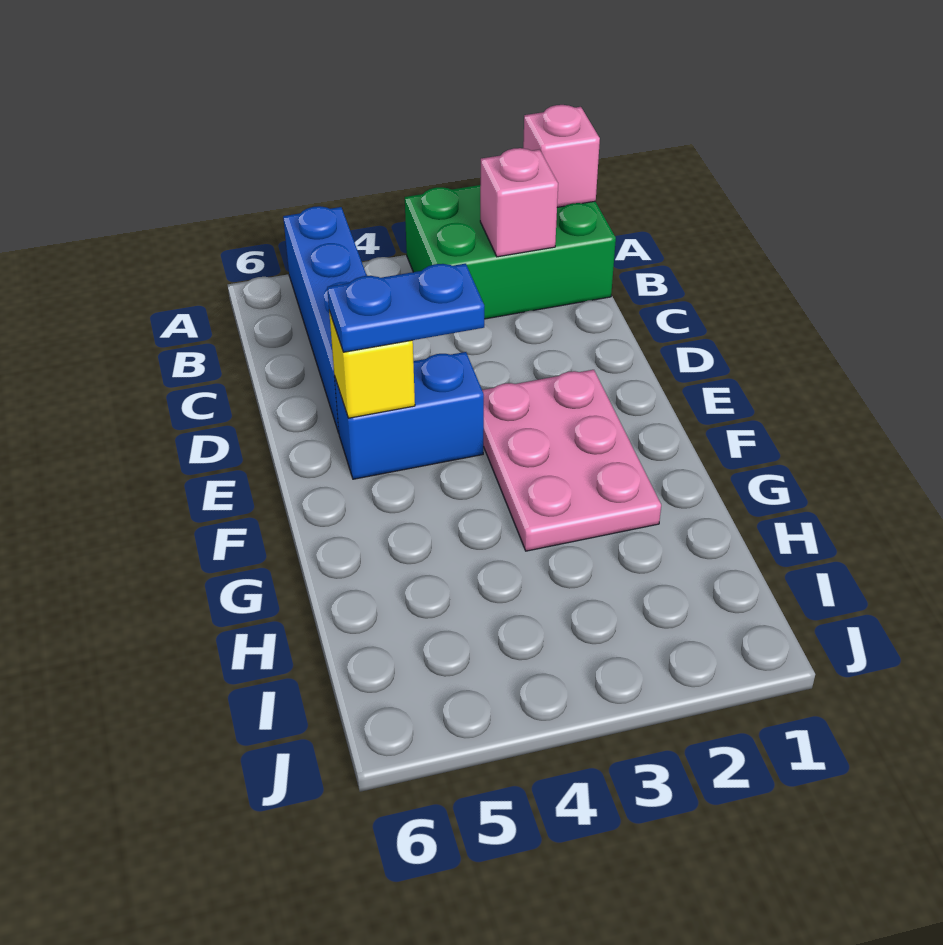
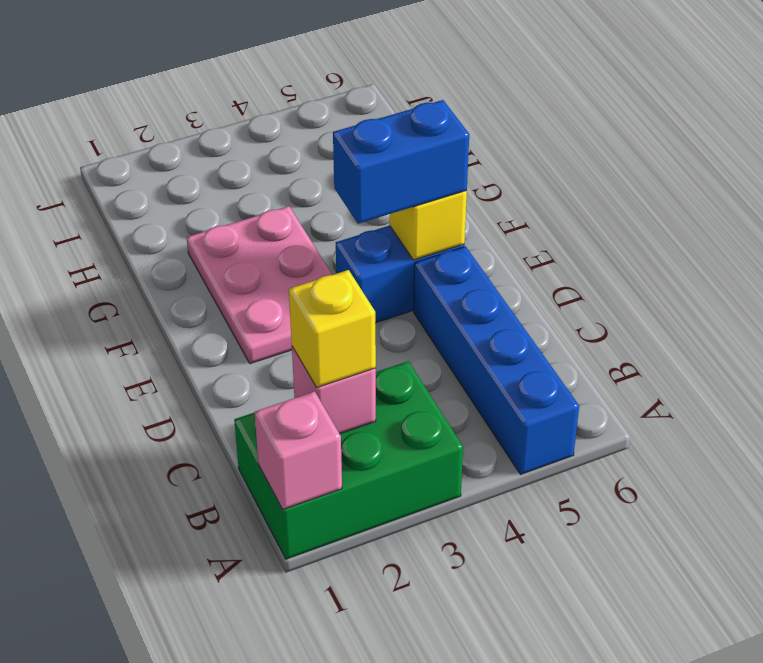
none -> yellow 1x1 brick [289,270,376,387]
blue 1x2 plate [327,264,484,352] -> blue 1x2 brick [333,100,469,224]

